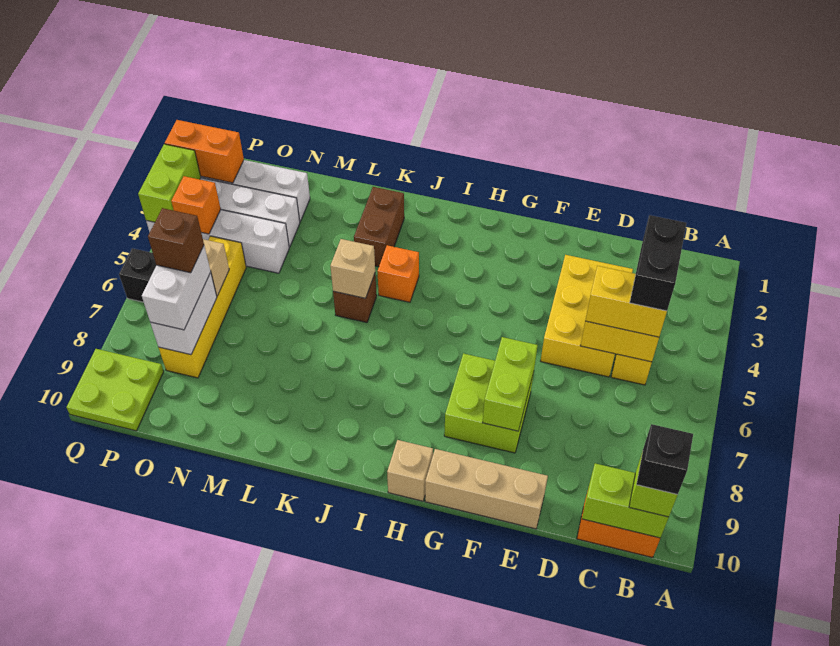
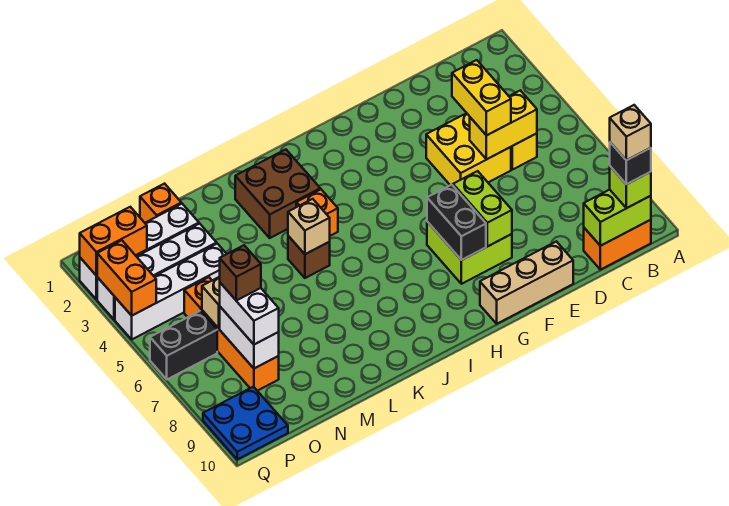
black 1x2 brick [630,215,687,311] -> black 1x2 brick moved to [427,185,486,260]
yellow 1x2 brick [585,266,667,337] -> yellow 1x2 brick turned to [452,60,511,135]
yellow 2x3 brick [541,255,633,377] -> yellow 2x2 brick [426,113,511,185]
tan 1x1 brick [387,440,433,501] -> tan 1x1 brick moved to [610,105,651,160]
brown 1x2 brick [354,187,404,267] -> brown 2x2 brick [235,149,320,238]
yellow 1x4 brick [159,236,246,378] -> orange 1x4 brick [184,277,279,391]
orange 1x1 brick [171,176,221,234] -> orange 1x1 brick moved to [140,184,181,223]
lime 2x2 plate [67,349,164,431] -> blue 2x2 plate [203,387,288,459]
lime 1x2 brick [138,144,201,222] -> orange 1x2 brick [97,240,156,316]

